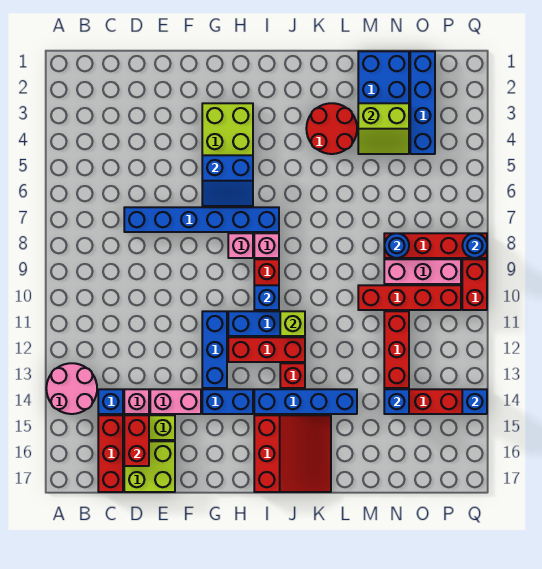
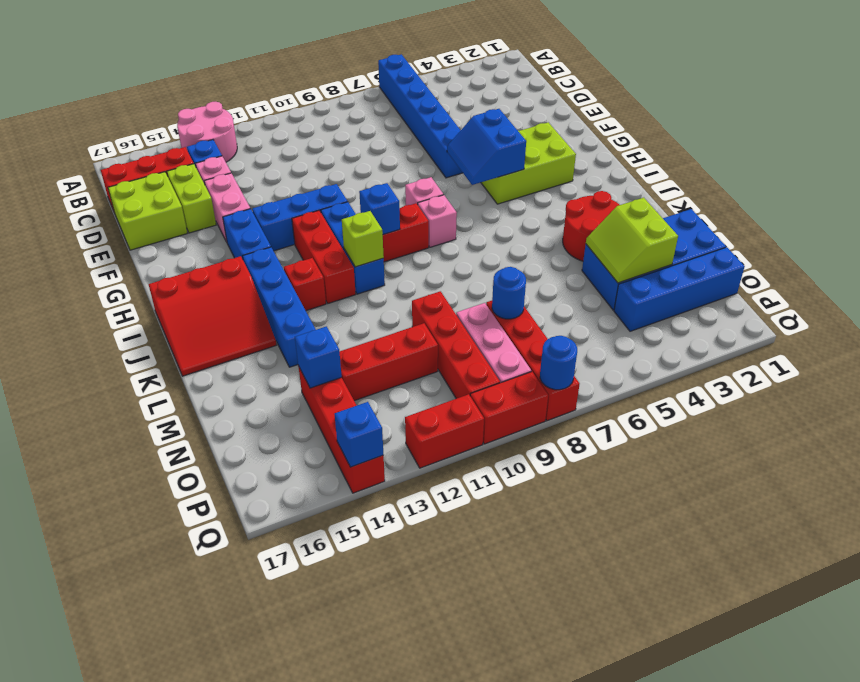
blue 1x6 brick [124,207,279,232] -> blue 1x6 brick moved to [378,54,463,178]
red 1x2 brick [124,415,149,466] -> red 1x2 brick moved to [405,394,484,468]

